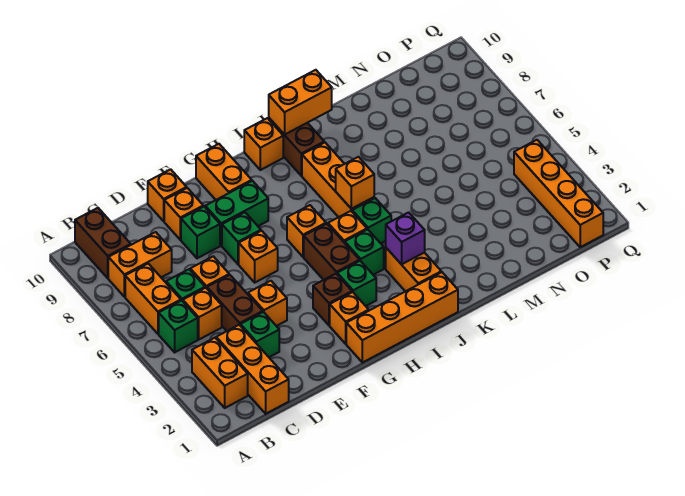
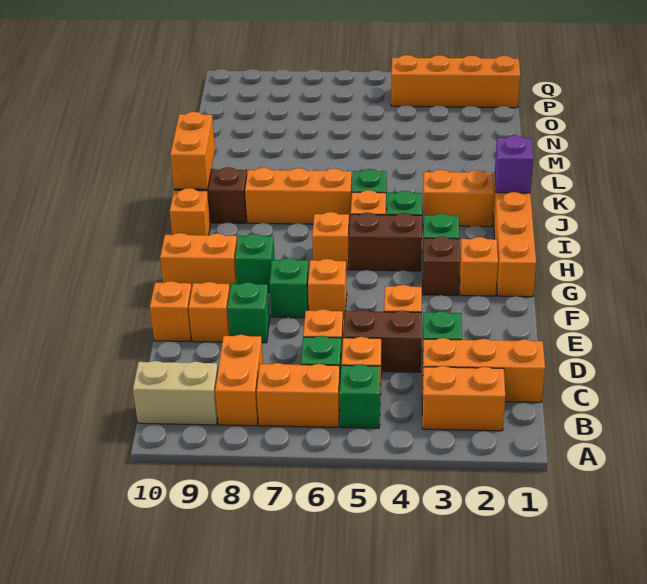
brown 1x2 brick [75,208,131,278] -> tan 1x2 brick [133,361,218,425]
green 1x2 brick [205,181,268,245] -> green 1x1 brick [235,234,275,293]
purple 1x1 brick [386,212,425,264] -> purple 1x1 brick moved to [495,135,533,193]
orange 1x1 brick [336,157,374,209] -> none

